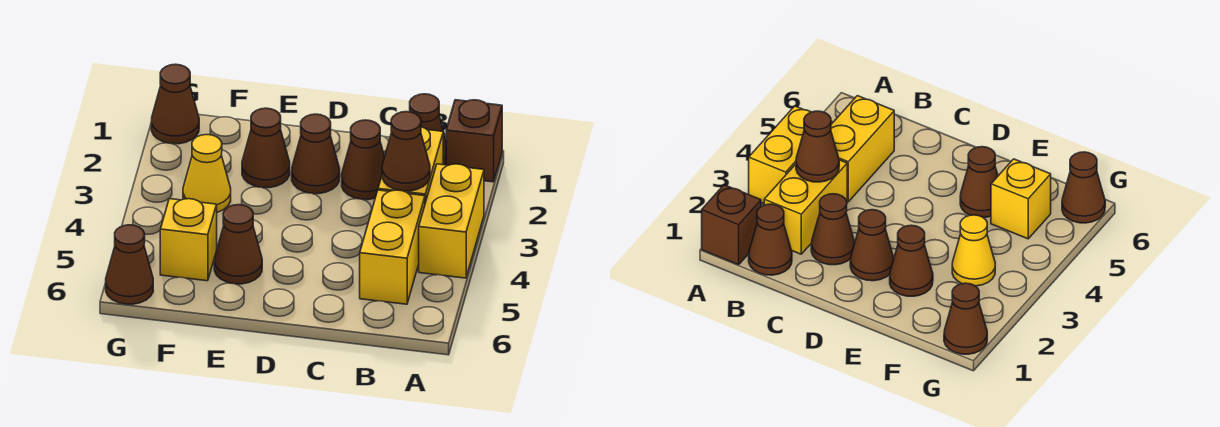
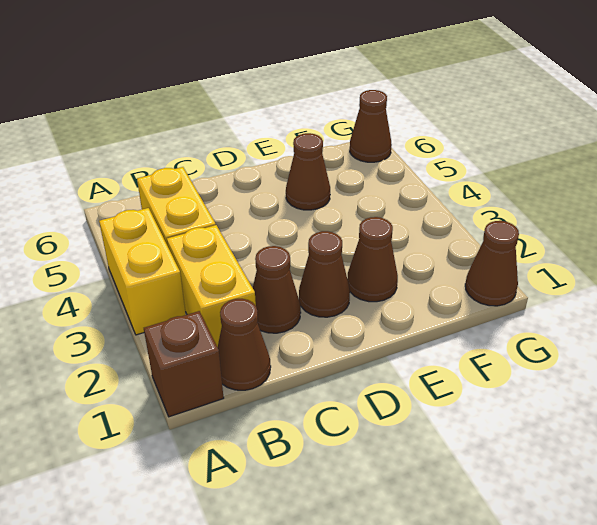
brown 1x1 cone [382,112,430,191] -> none
yellow 1x1 cone [183,135,231,212] -> none
yellow 1x1 brick [160,199,217,281] -> none

